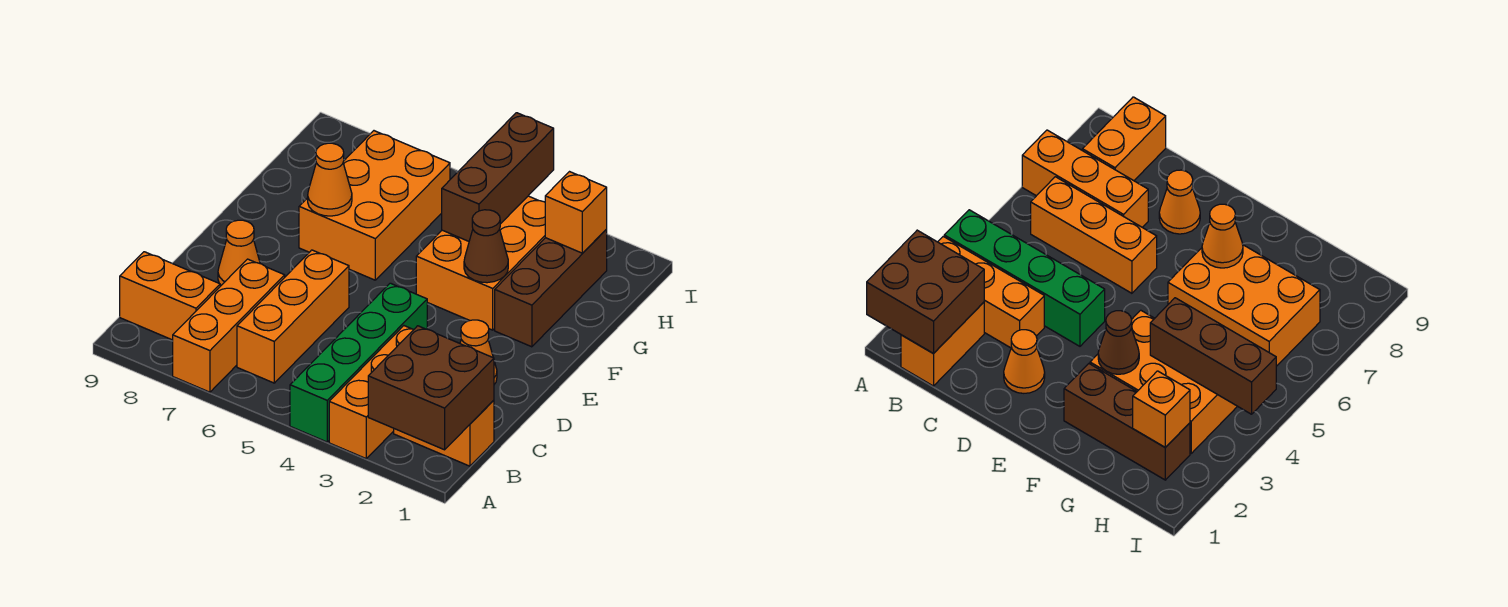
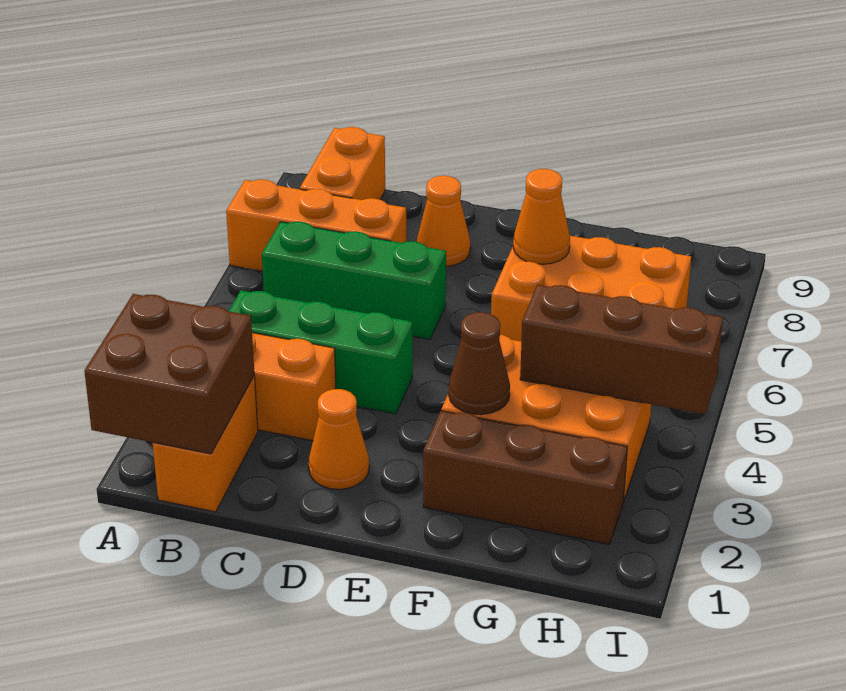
green 1x4 brick [290,283,427,442] -> green 1x3 brick [229,290,413,414]
orange 1x3 brick [237,250,349,383] -> green 1x3 brick [262,222,446,339]
orange 1x1 brick [545,172,607,253] -> none

